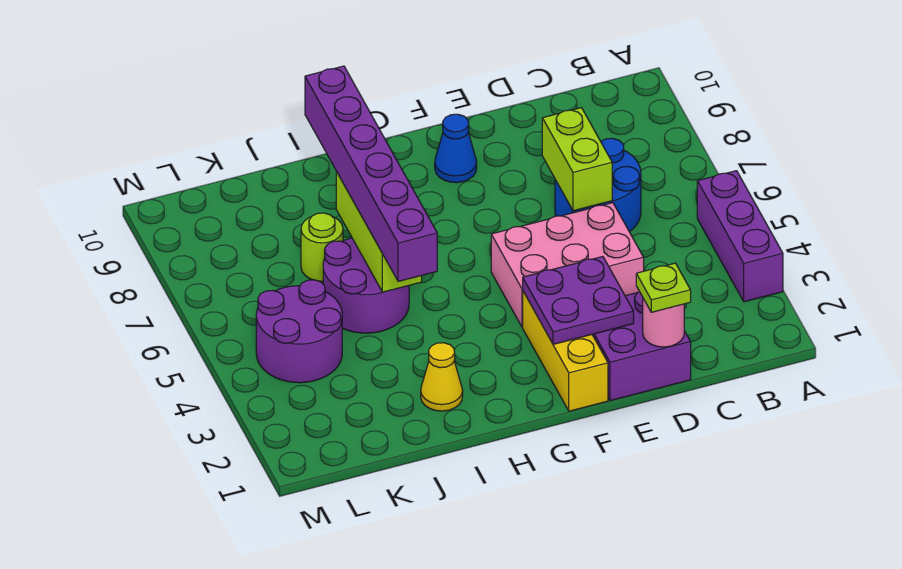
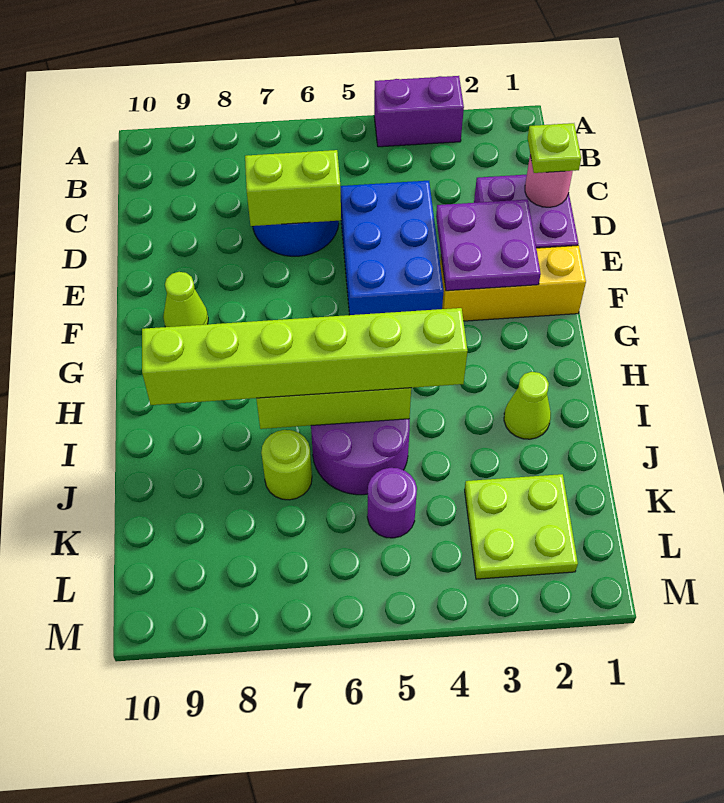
purple 1x3 brick [697,171,783,302] -> purple 1x2 brick [374,76,464,147]
pink 2x3 brick [491,203,644,327] -> blue 2x3 brick [341,181,444,315]
blue 1x1 cone [435,114,477,183] -> lime 1x1 cone [163,272,208,327]
yellow 1x1 cone [421,343,463,411] -> lime 1x1 cone [504,372,551,439]
purple 1x6 brick [305,66,437,281] -> lime 1x6 brick [142,308,468,405]
none -> lime 2x2 plate [465,474,578,579]
purple 2x2 round brick [256,280,342,383] -> purple 1x1 round brick [367,468,417,538]

